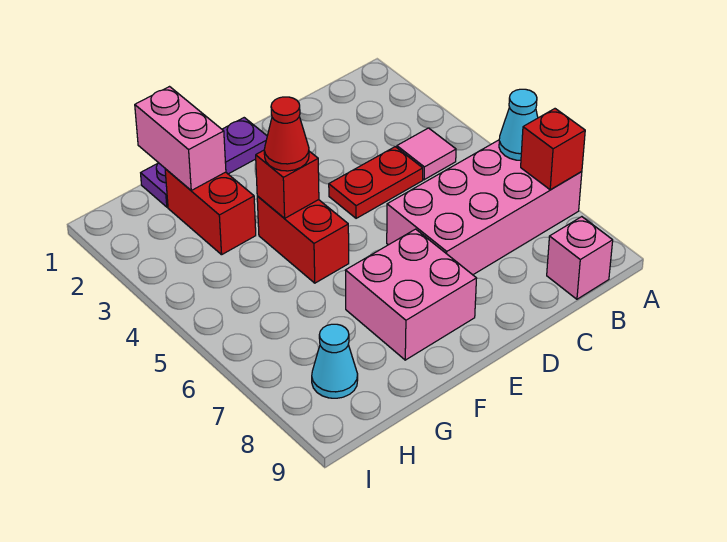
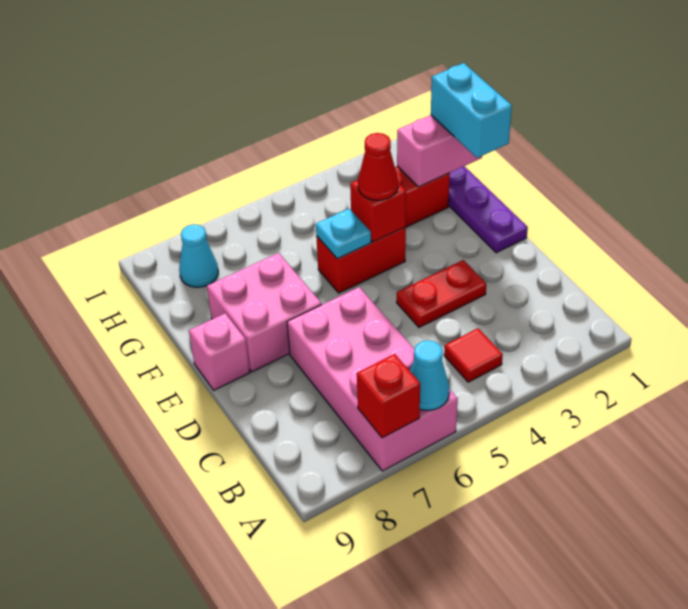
pink 1x1 tile [397,128,456,180] -> red 1x1 tile [444,328,503,382]
pink 1x1 brick [547,217,613,299] -> pink 1x1 brick moved to [189,313,250,390]
red 1x2 plate [329,147,423,218] -> red 1x2 plate turned to [397,260,486,327]
none -> cyan 1x2 brick [431,63,512,158]
none -> cyan 1x1 plate [316,209,371,259]

